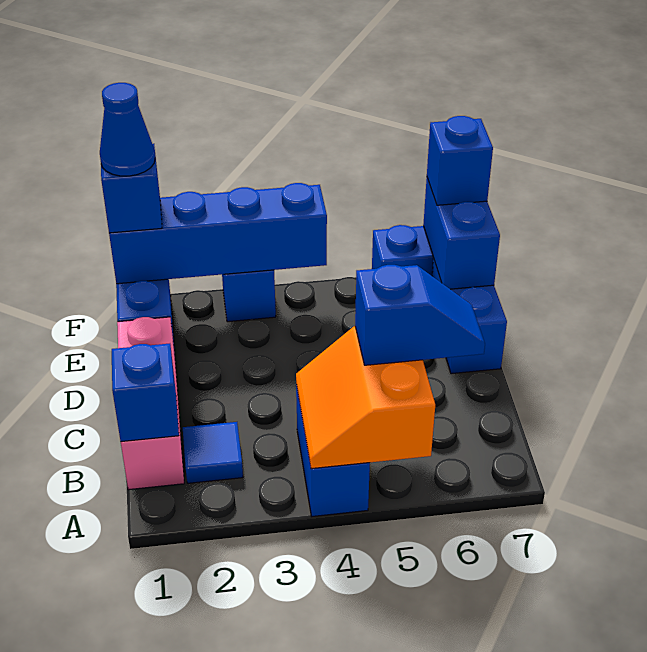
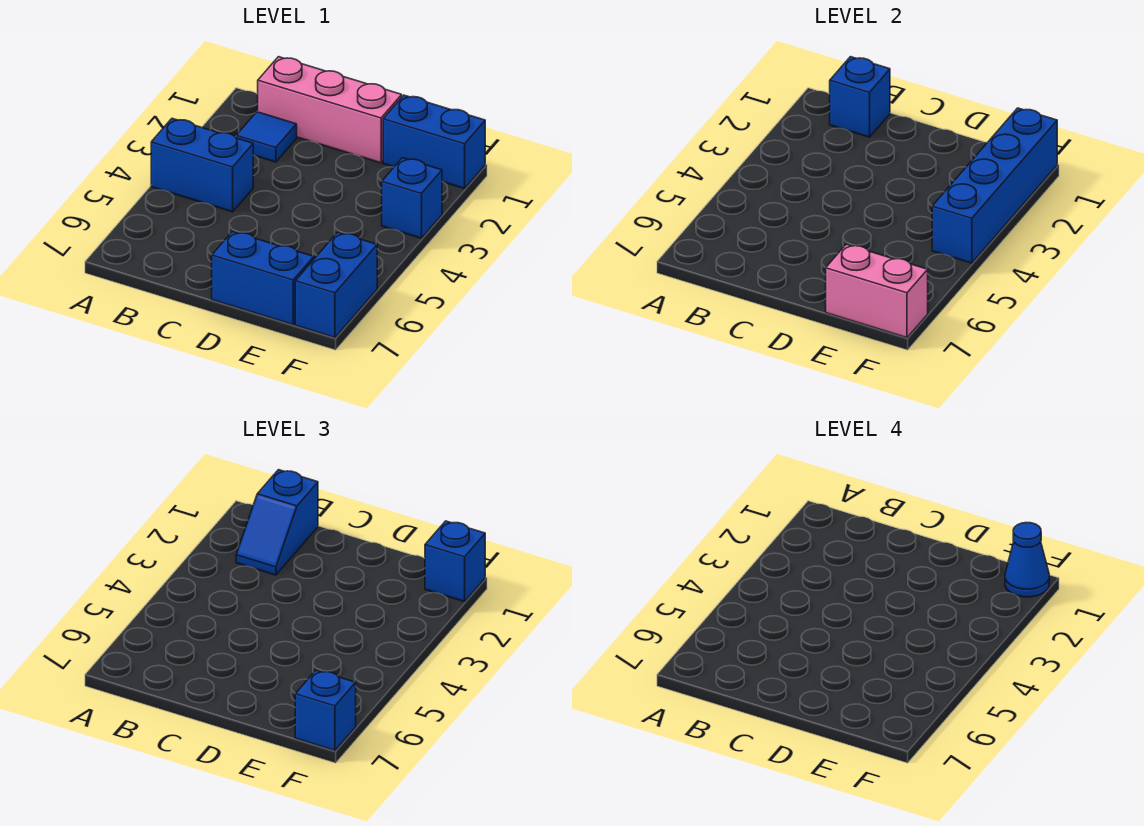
orange 2x2 slope [296,326,435,469] -> none
blue 1x2 slope [355,265,485,365] -> blue 1x2 slope moved to [236,470,318,575]
blue 1x2 brick [423,178,500,289] -> pink 1x2 brick [826,244,928,338]

